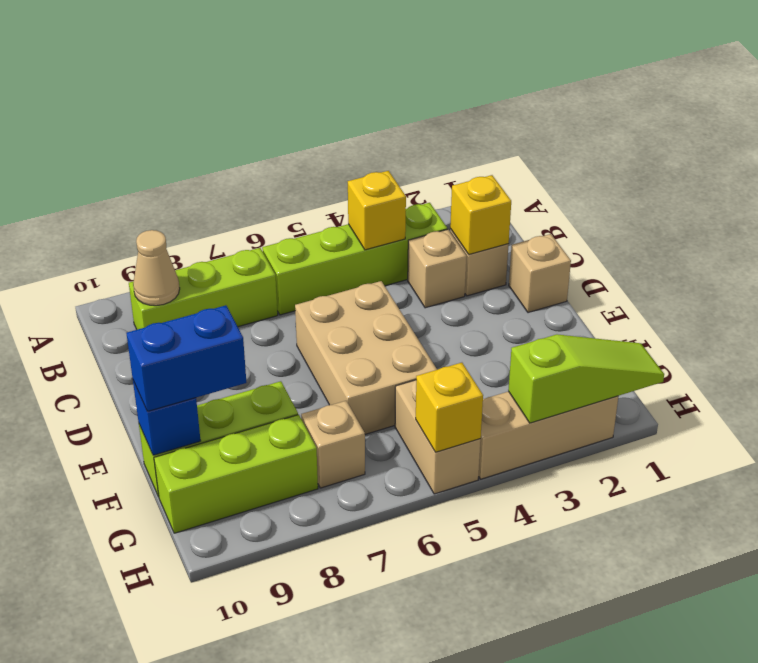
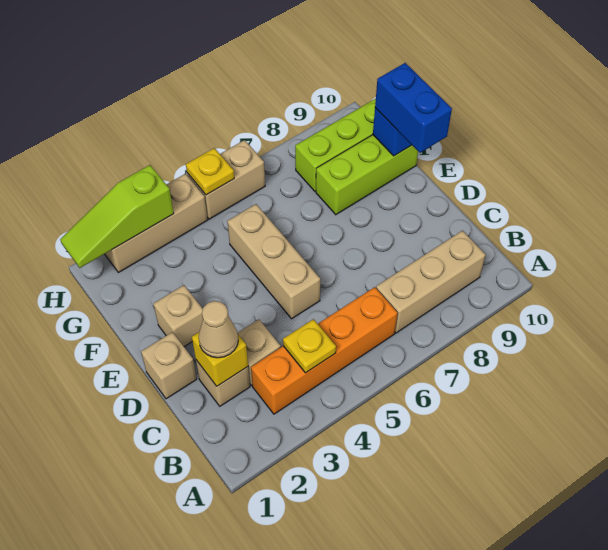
lime 1x4 brick [262,203,447,315] -> orange 1x4 brick [251,287,397,414]
yellow 1x1 brick [348,171,406,250] -> yellow 1x1 plate [283,319,336,373]
lime 1x3 brick [129,248,278,330] -> tan 1x3 brick [376,231,486,333]
tan 1x1 cone [133,230,180,306] -> tan 1x1 cone moved to [199,301,238,358]
tan 2x3 brick [295,281,437,434] -> tan 1x3 brick [227,204,320,319]
blue 1x2 brick [127,305,246,411] -> blue 1x2 brick turned to [375,63,452,153]
tan 1x2 brick [395,380,481,494] -> tan 1x2 brick turned to [187,140,265,219]
tan 1x1 brick [301,401,365,488] -> tan 1x1 brick moved to [153,285,203,347]
yellow 1x1 brick [416,363,483,452] -> yellow 1x1 plate [186,148,234,195]

